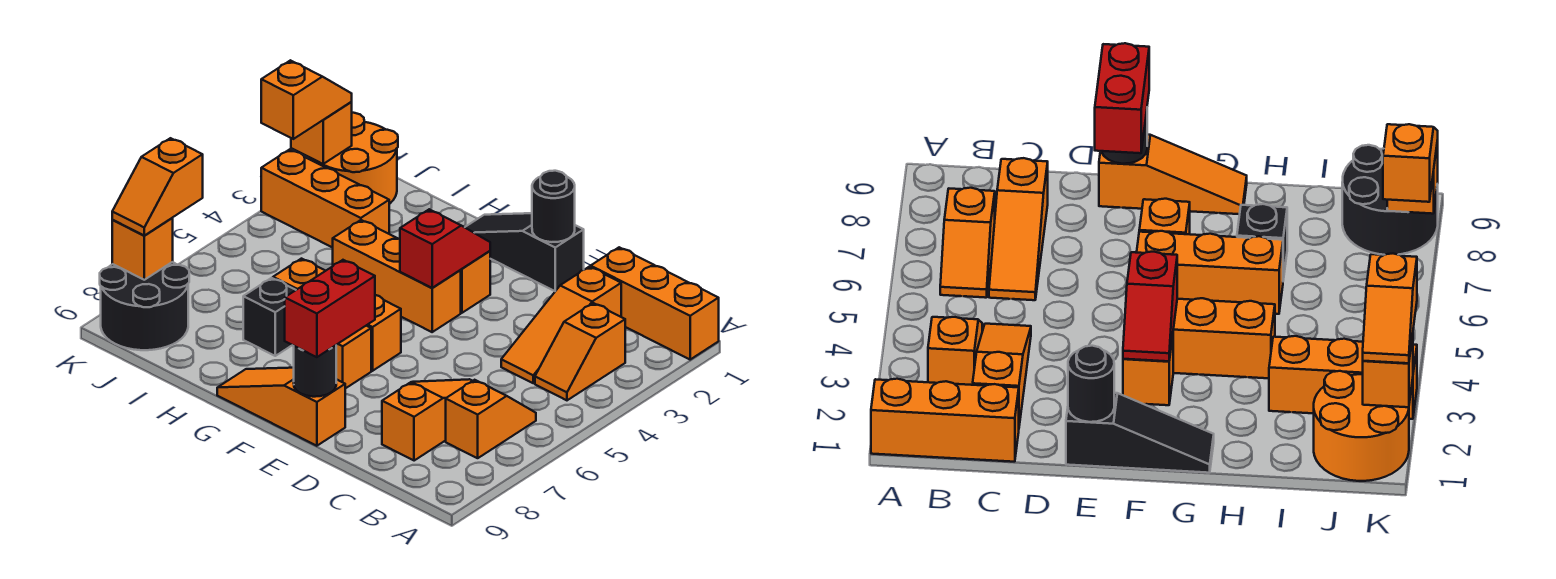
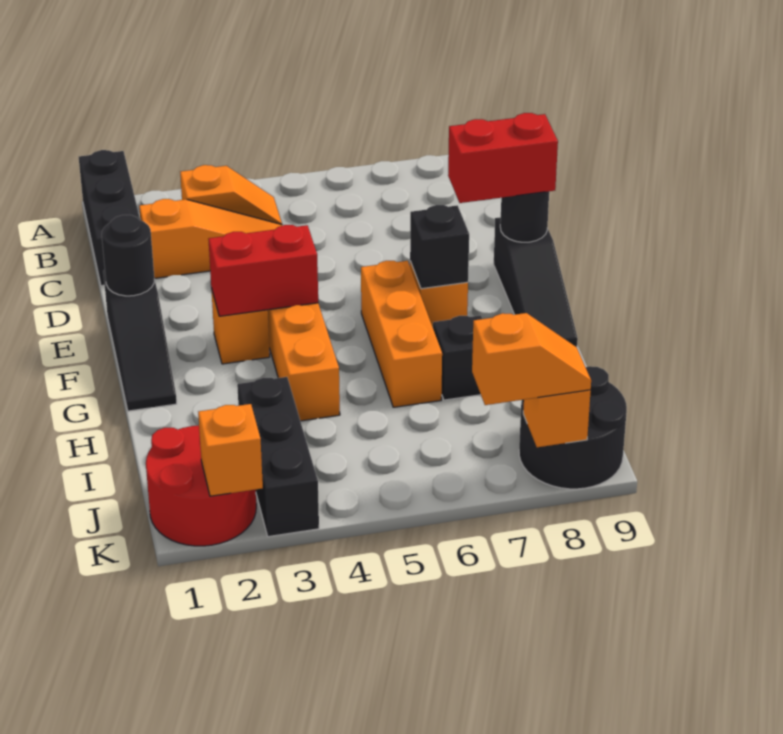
orange 1x3 brick [591,247,719,359] -> black 1x3 brick [79,150,140,286]
orange 1x2 slope [446,380,536,458] -> none
orange 1x3 slope [382,379,472,461] -> none
orange 1x3 slope [217,368,345,446] -> black 1x3 slope [494,217,578,347]
red 1x2 slope [400,209,490,288] -> red 1x2 brick [208,225,318,316]
none -> black 1x1 brick [410,205,469,289]
orange 1x3 brick [261,149,389,248] -> black 1x3 brick [237,377,319,537]
orange 2x2 round brick [309,113,398,204] -> red 2x2 round brick [146,425,256,546]
orange 1x2 slope [261,60,352,139] -> none

